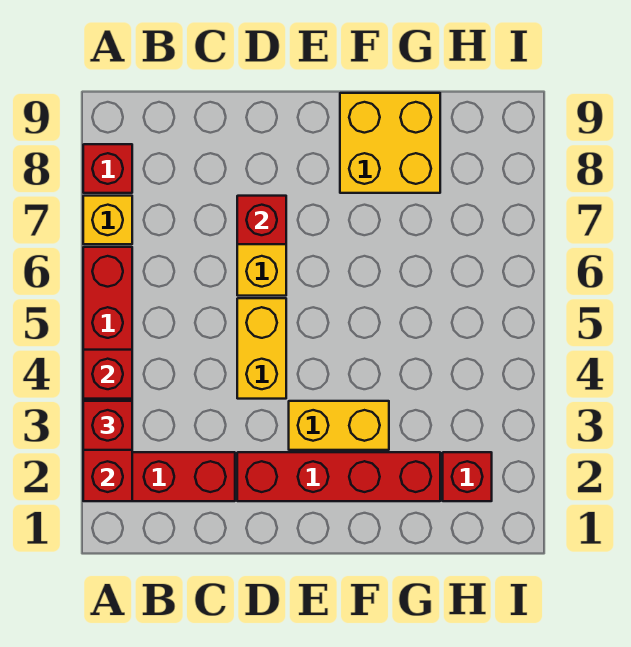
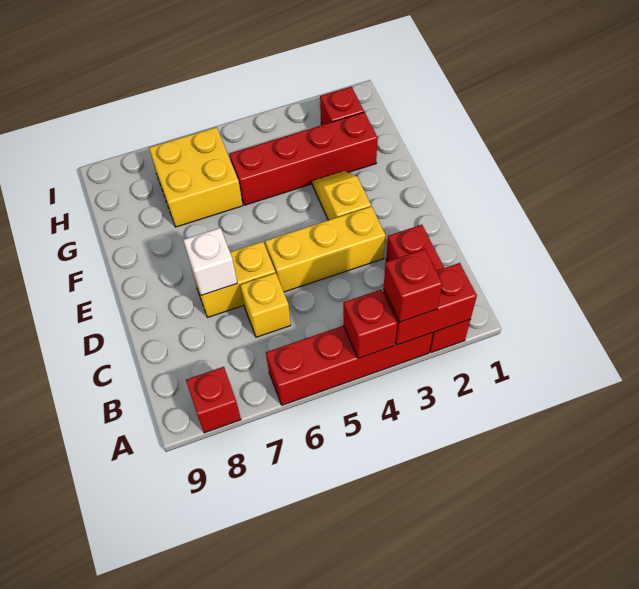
yellow 1x1 brick [83,196,132,244] -> yellow 1x1 brick moved to [240,273,291,337]
red 1x4 brick [237,452,440,501] -> red 1x4 brick turned to [230,112,378,205]
yellow 1x2 brick [237,298,286,399] -> yellow 1x3 brick [265,206,386,292]
red 1x1 brick [237,196,286,244] -> white 1x1 brick [183,228,237,295]
yellow 1x2 brick [289,401,389,450] -> yellow 1x2 slope [312,171,371,220]
yellow 2x2 brick [340,93,440,193] -> yellow 2x2 brick moved to [149,127,243,227]

